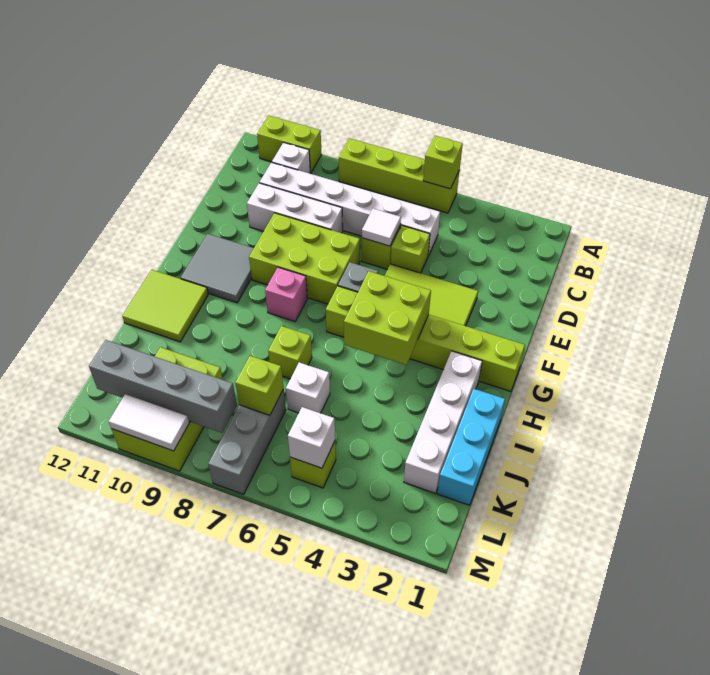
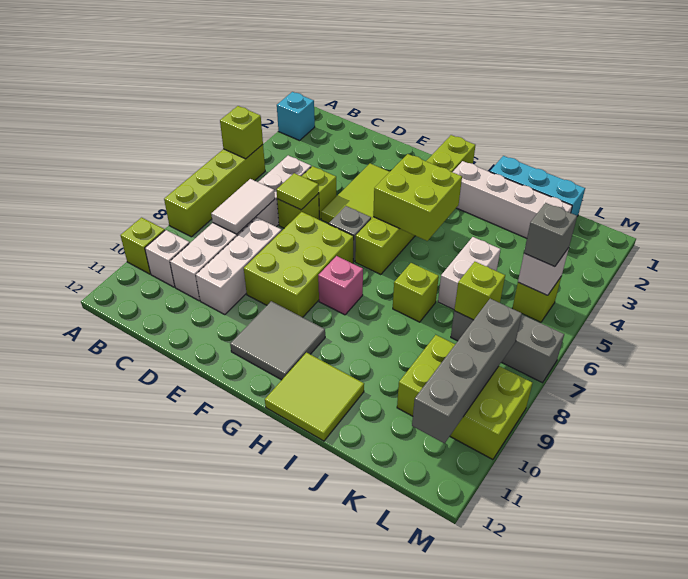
none -> cyan 1x1 brick [277,92,315,141]
lime 1x2 brick [257,116,322,173] -> lime 1x1 brick [120,218,165,274]
white 1x1 tile [362,209,401,246] -> lime 1x1 tile [276,173,319,210]
white 1x1 brick [286,362,330,413] -> white 1x2 brick [438,237,500,310]
none -> grey 1x1 brick [524,203,577,267]
white 1x2 tile [109,394,189,451] -> white 1x2 tile moved to [211,179,275,234]

